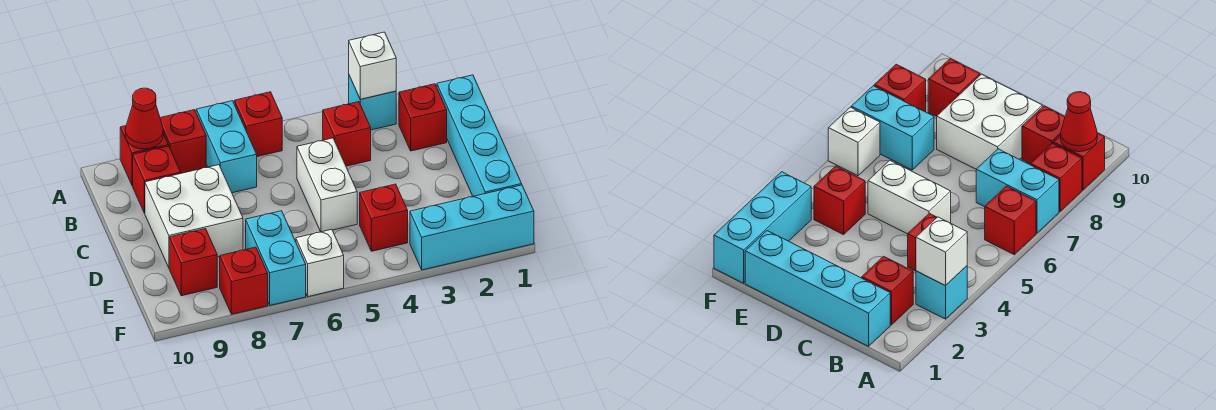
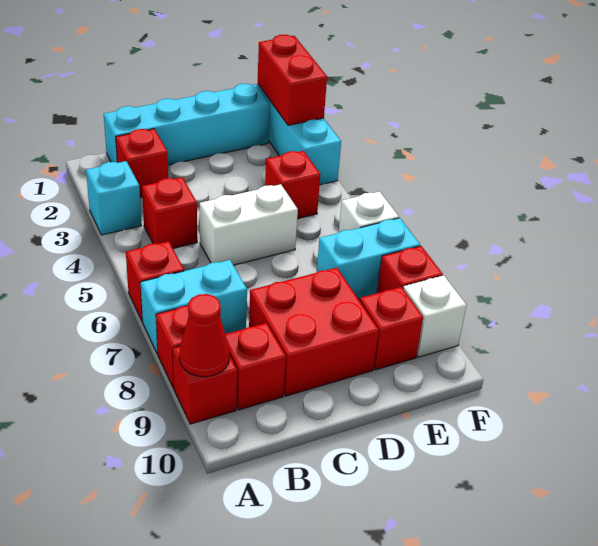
white 1x1 brick [349,32,396,99] -> white 1x1 brick moved to [403,275,467,357]
white 2x2 brick [145,165,243,267] -> red 2x2 brick [249,268,379,396]
none -> red 1x2 brick [258,35,327,125]

